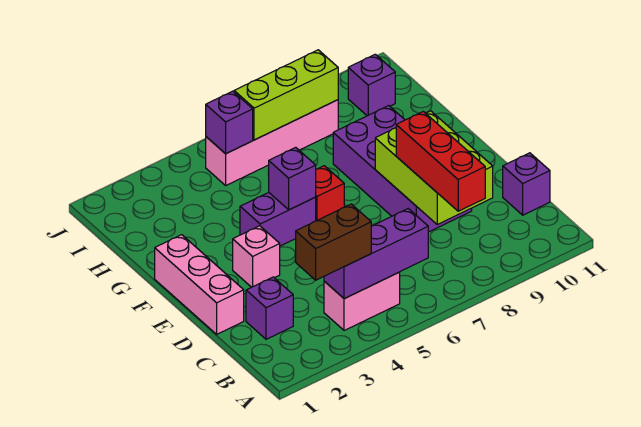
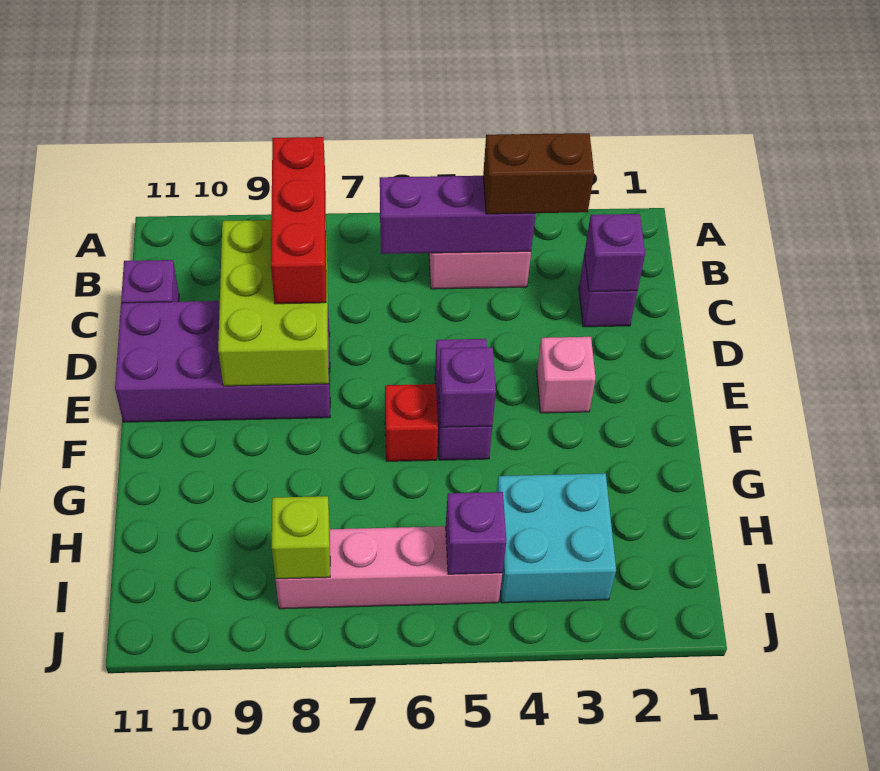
pink 1x3 brick [155,235,244,334] -> none
purple 2x4 brick [333,106,472,232] -> purple 2x4 brick turned to [115,301,330,422]
purple 1x2 brick [240,193,316,246] -> purple 1x2 brick turned to [435,339,492,460]
none -> cyan 2x2 brick [497,473,616,603]
lime 1x3 brick [234,50,338,140] -> lime 1x1 brick [272,496,330,579]
purple 1x1 brick [348,54,395,116] -> purple 1x1 brick moved to [585,214,645,292]

